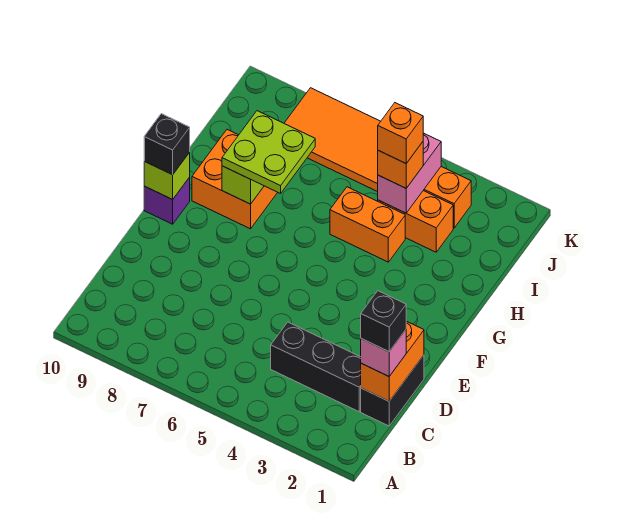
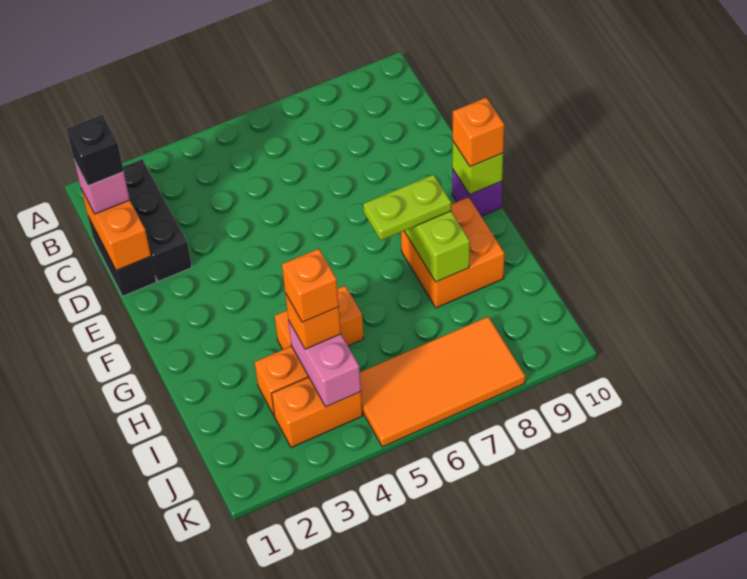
black 1x3 brick [271,322,361,412] -> black 1x3 brick turned to [123,159,192,282]
black 1x1 brick [144,114,190,175] -> orange 1x1 brick [453,98,504,167]
lime 2x2 plate [222,111,315,194] -> lime 1x2 plate [363,175,451,240]

